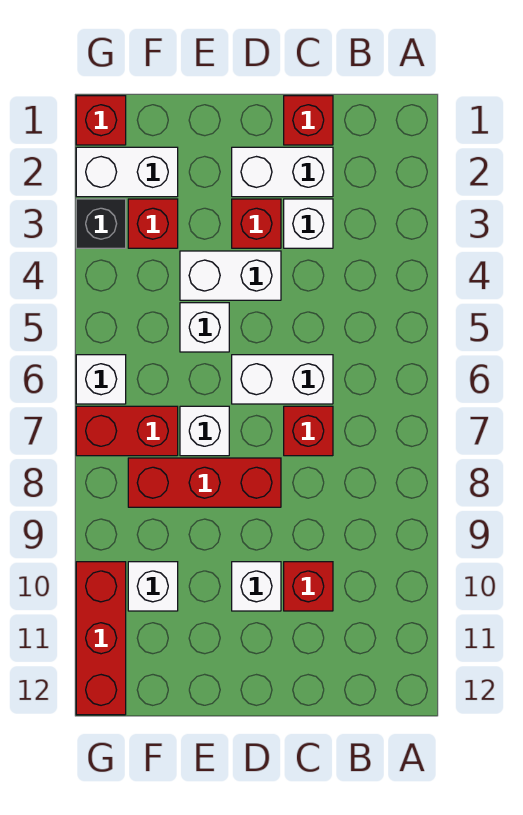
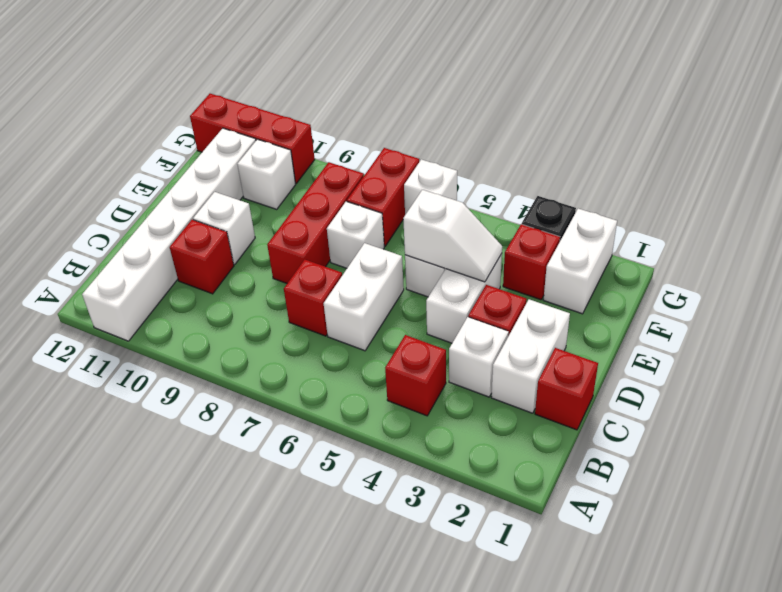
none -> white 1x6 brick [82,128,256,341]
none -> white 1x2 slope [403,190,502,282]
red 1x1 brick [76,96,126,145] -> red 1x1 brick moved to [385,335,446,416]

